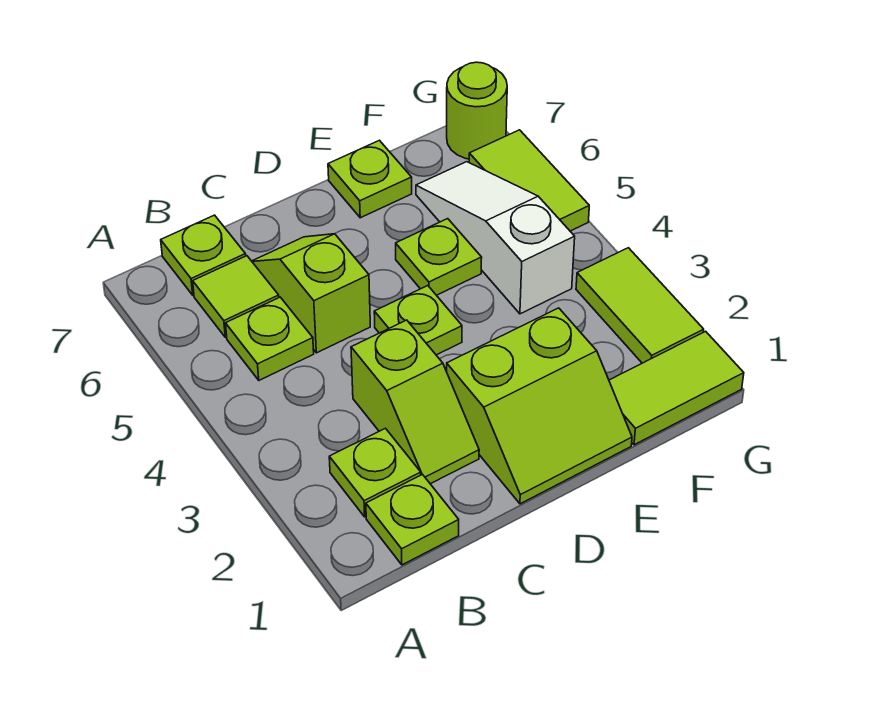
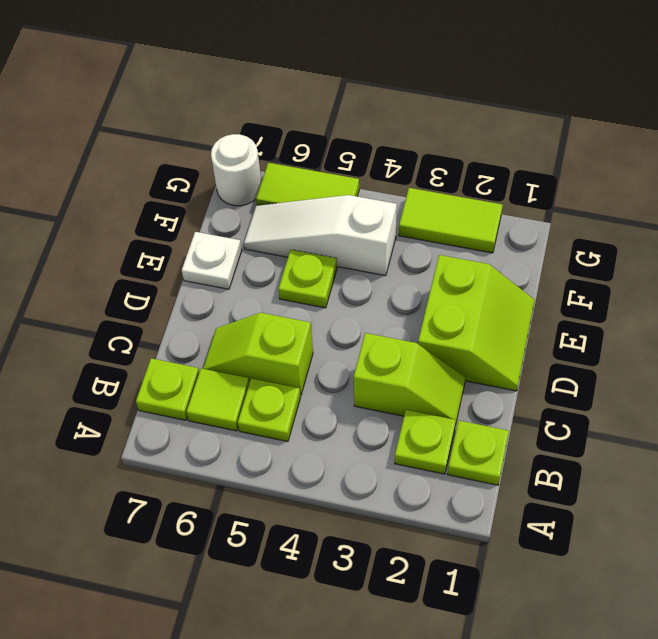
lime 1x1 plate [374,286,462,355] -> none
lime 1x1 plate [328,140,412,218] -> white 1x1 plate [182,232,242,289]
lime 1x2 tile [609,331,744,445] -> none
lime 1x1 round brick [447,62,507,159] -> white 1x1 round brick [211,134,261,206]

